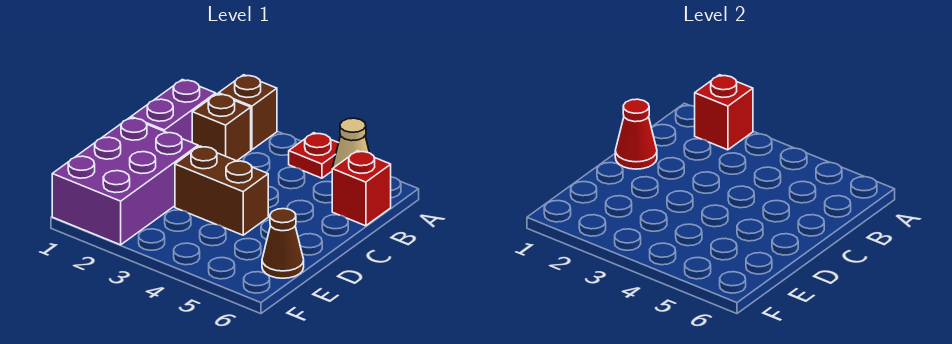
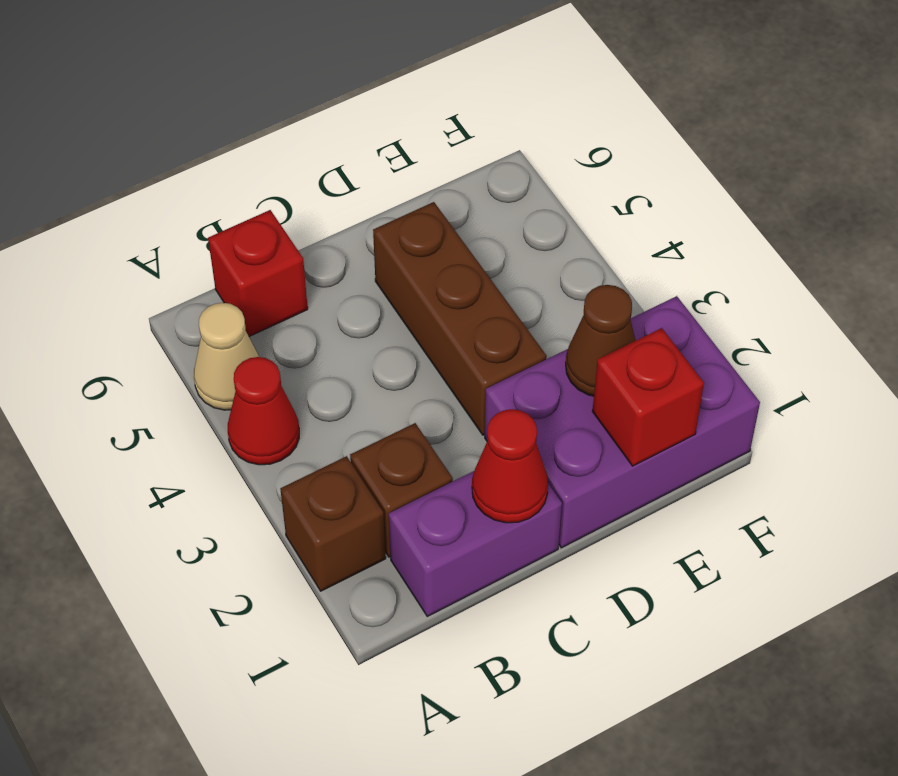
red 1x1 brick [695,75,753,150] -> red 1x1 brick moved to [593,328,704,466]
red 1x1 plate [289,133,338,178] -> red 1x1 cone [228,357,299,465]
brown 1x2 brick [175,146,268,235] -> brown 1x3 brick [373,202,547,435]
brown 1x1 cone [262,209,304,278] -> brown 1x1 cone moved to [566,285,636,396]

